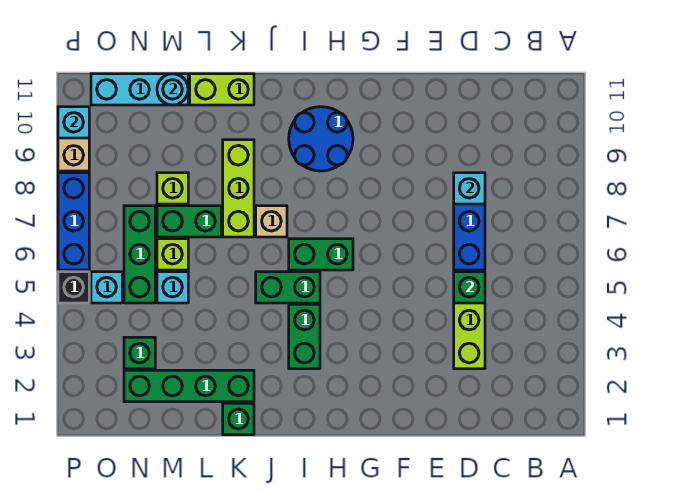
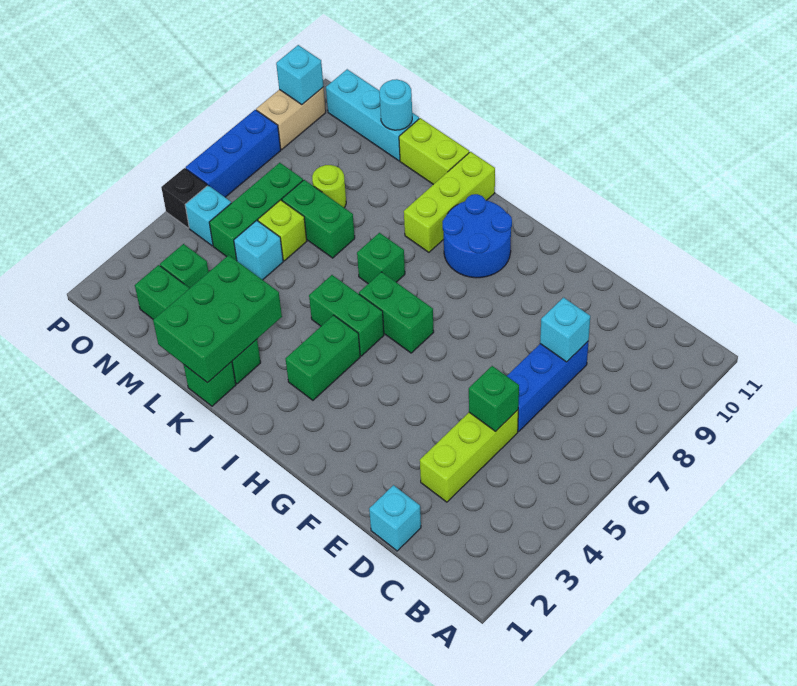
none -> cyan 1x1 brick [369,485,421,551]
tan 1x1 brick [256,206,287,237] -> green 1x1 brick [357,233,405,284]
none -> green 2x3 brick [153,255,282,383]
lime 1x3 brick [223,140,254,237] -> lime 1x3 brick moved to [404,152,495,252]
lime 1x1 brick [157,173,188,204] -> lime 1x1 round brick [312,165,346,208]

